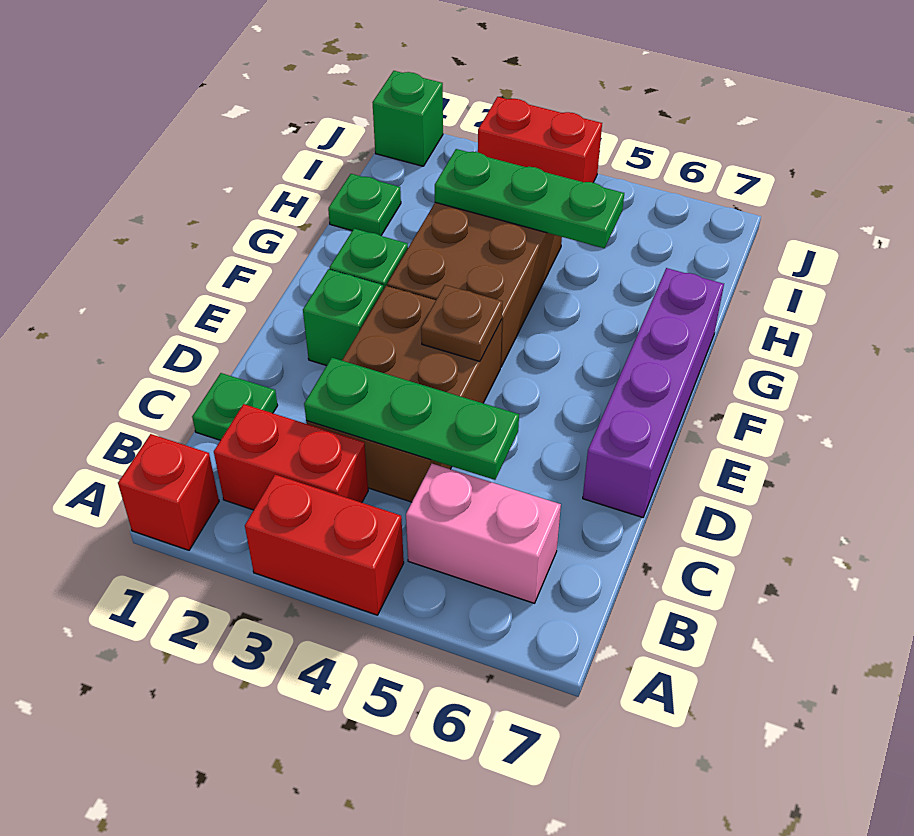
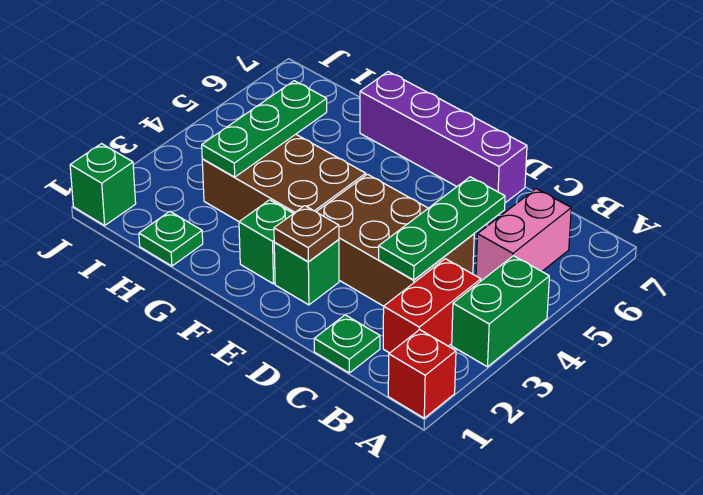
red 1x2 brick [245,475,404,615] -> green 1x2 brick [452,256,549,367]
brown 1x1 plate [421,285,503,361] -> brown 1x1 plate moved to [274,206,339,262]
red 1x2 brick [478,97,602,183] -> none

